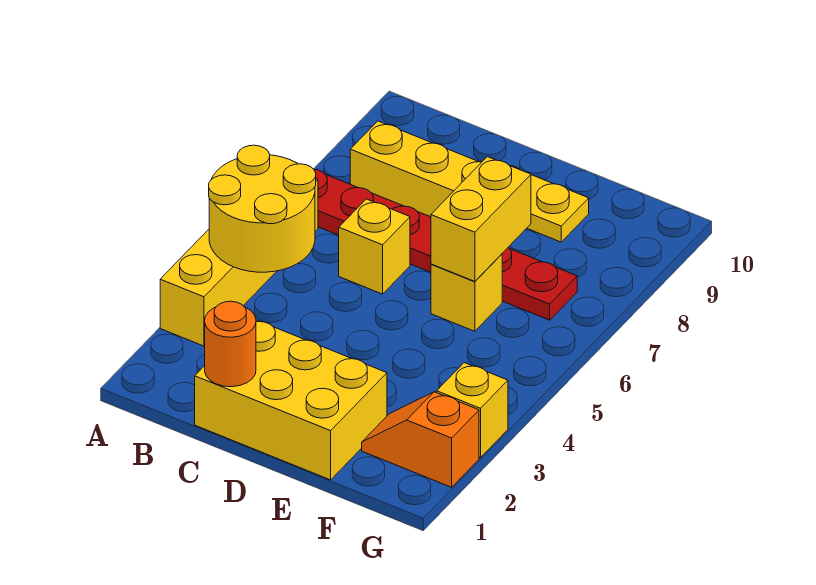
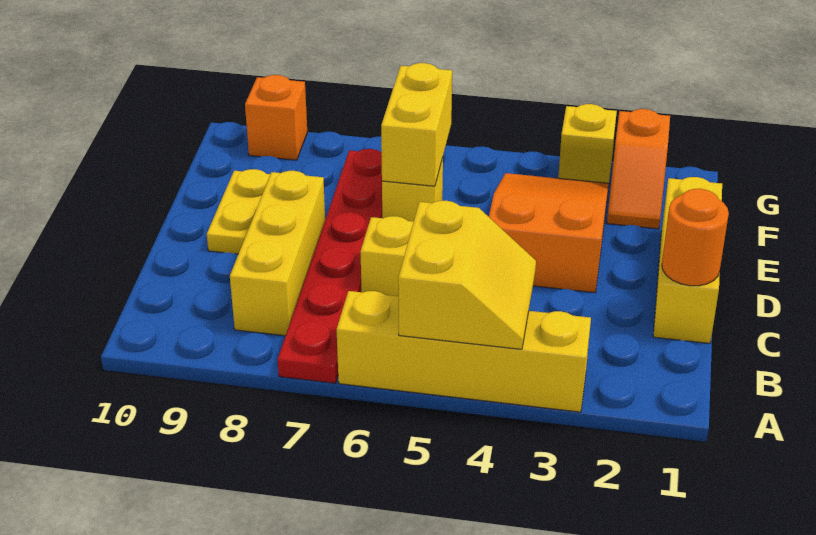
yellow 2x2 round brick [209,145,316,272] -> yellow 2x2 slope [398,201,536,349]
yellow 2x3 brick [195,320,387,480] -> yellow 1x3 brick [653,177,722,343]
none -> orange 2x3 slope [489,173,609,293]
yellow 1x2 brick [431,157,531,282] -> yellow 1x2 brick turned to [381,63,452,186]
none -> orange 1x1 brick [245,75,307,160]

